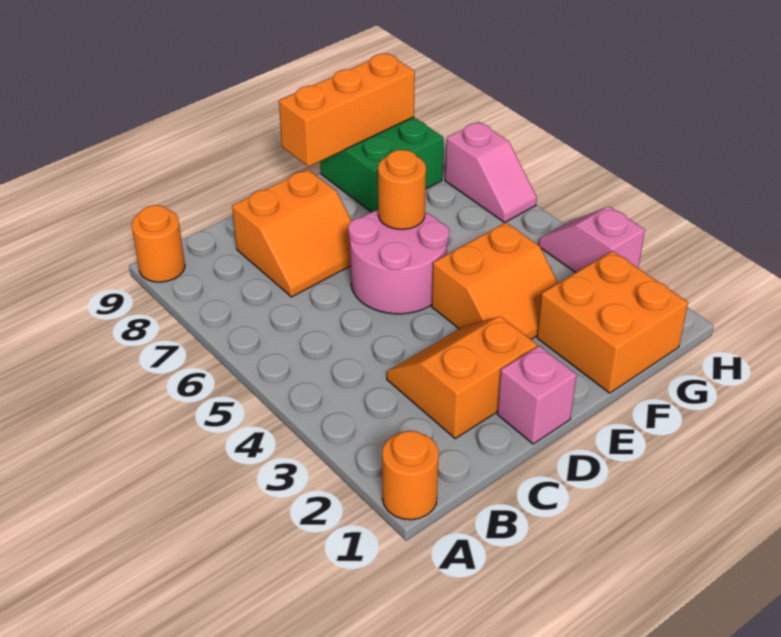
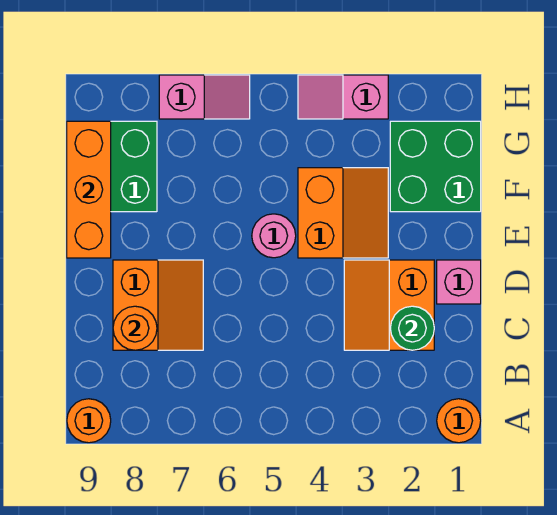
none -> green 1x1 round brick [390,306,434,350]
pink 2x2 round brick [348,210,449,314] -> pink 1x1 round brick [252,214,296,258]
orange 1x1 round brick [378,150,426,229] -> orange 1x1 round brick moved to [113,306,157,350]
orange 2x2 brick [537,251,688,393] -> green 2x2 brick [390,121,481,212]

